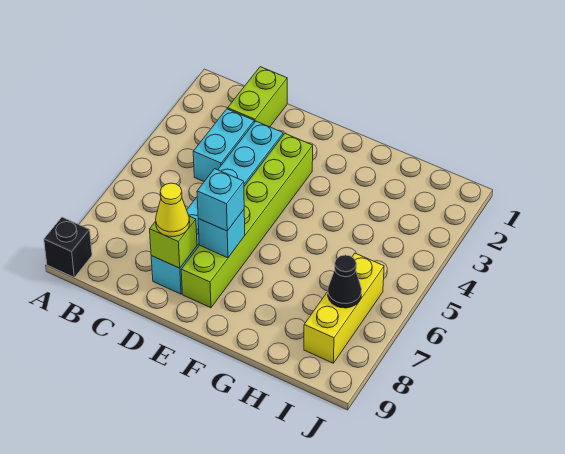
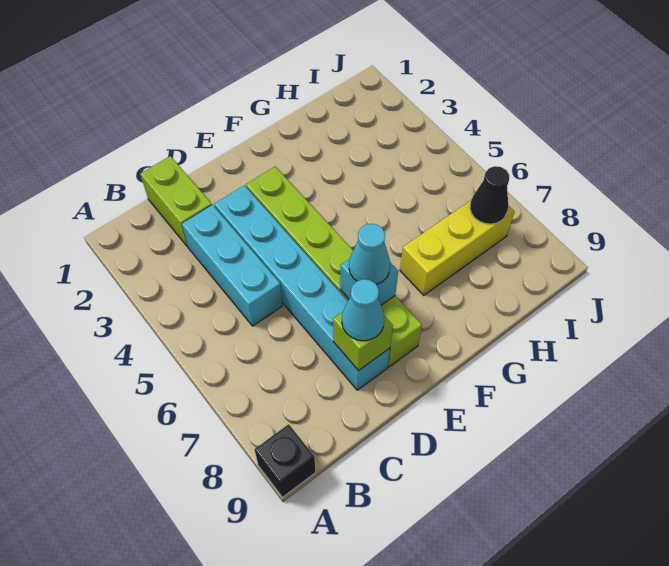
cyan 1x2 brick [193,109,254,181] -> cyan 1x3 brick [182,205,283,326]
yellow 1x1 cone [156,183,190,237] -> cyan 1x1 cone [342,279,385,341]
cyan 1x1 brick [197,169,244,231] -> cyan 1x1 cone [349,224,390,284]
yellow 1x3 brick [304,253,384,363] -> yellow 1x3 brick turned to [400,201,515,295]

